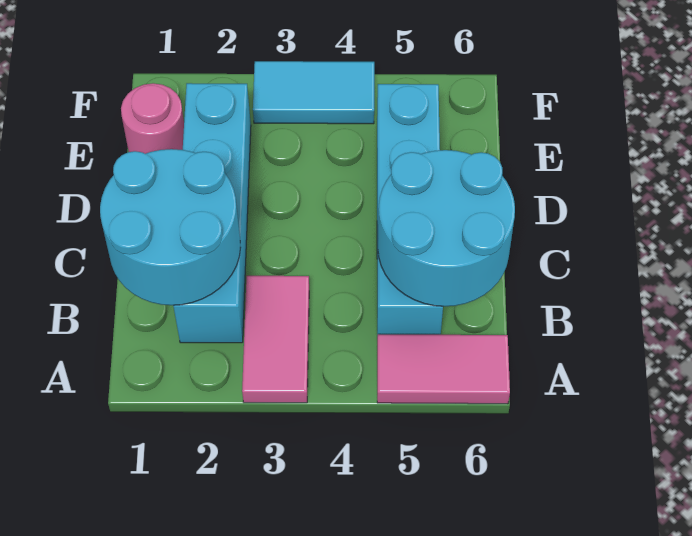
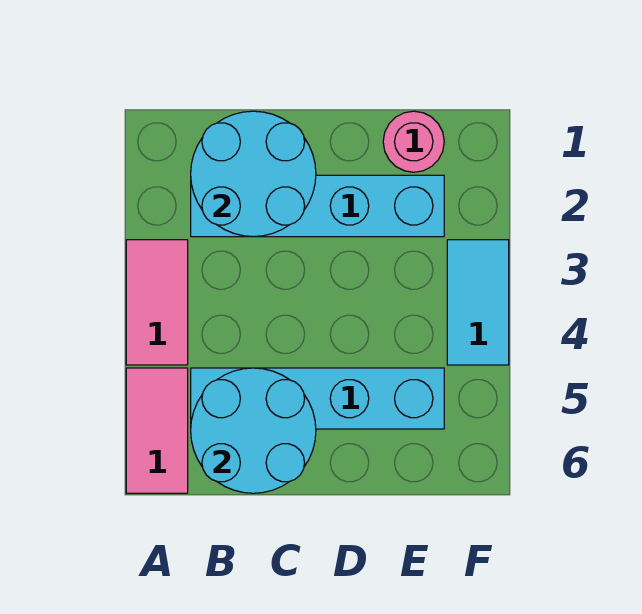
pink 1x2 tile [242,276,309,403] -> pink 1x2 tile turned to [126,240,188,365]

